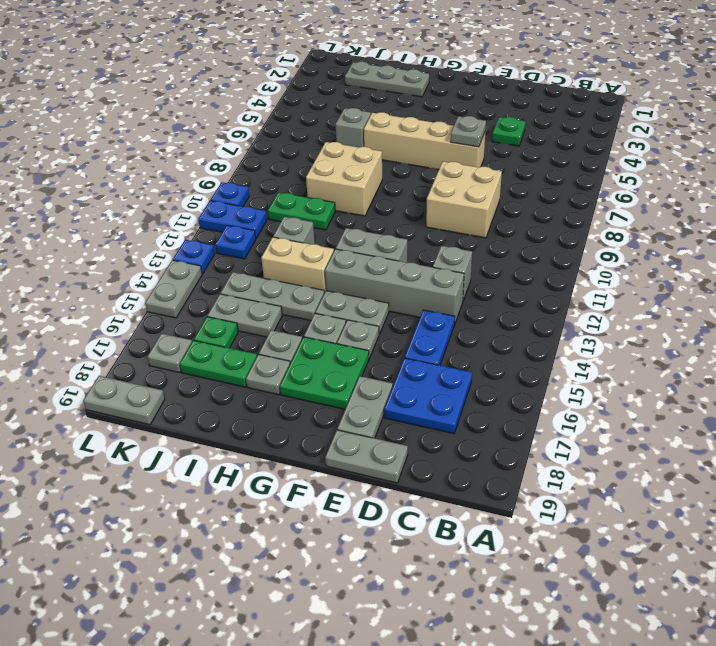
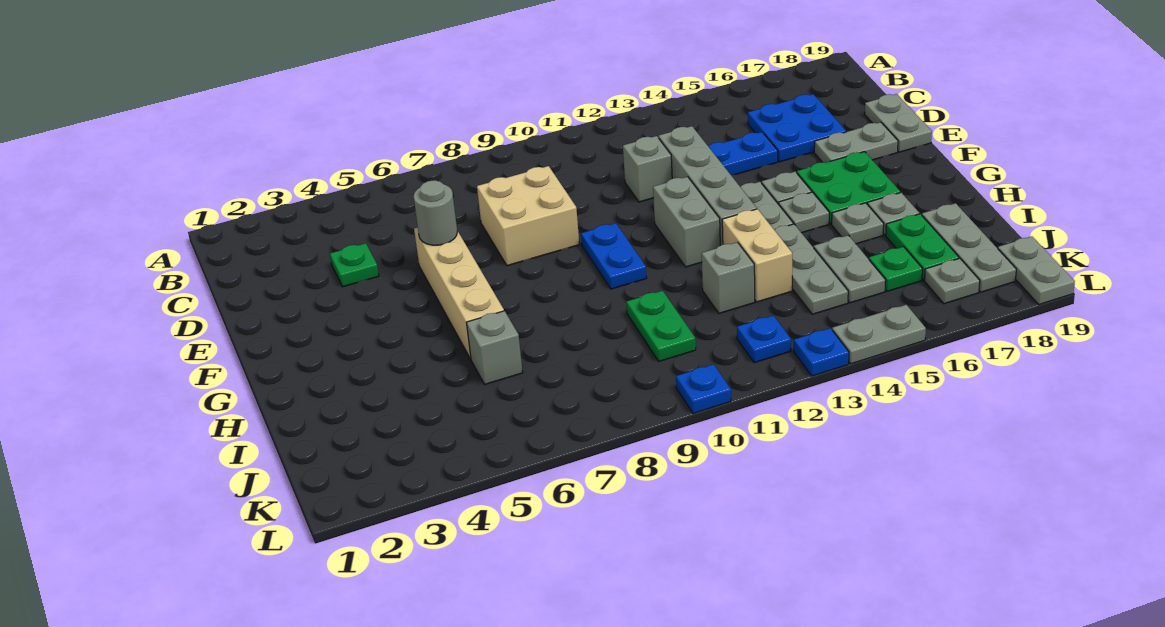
grey 1x1 plate [451,116,486,147] -> grey 1x1 round brick [414,180,457,245]
grey 1x3 plate [345,62,429,97] -> grey 1x3 plate moved to [922,203,1016,292]
tan 2x2 brick [306,142,382,216] -> none
blue 1x2 plate [198,201,267,238] -> blue 1x2 plate moved to [581,223,647,289]

